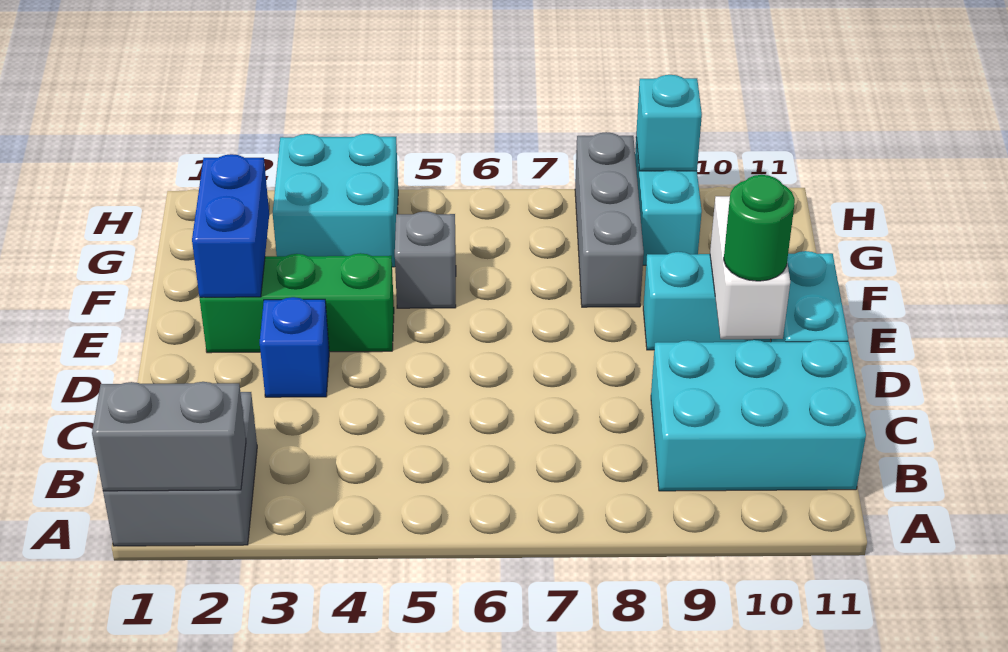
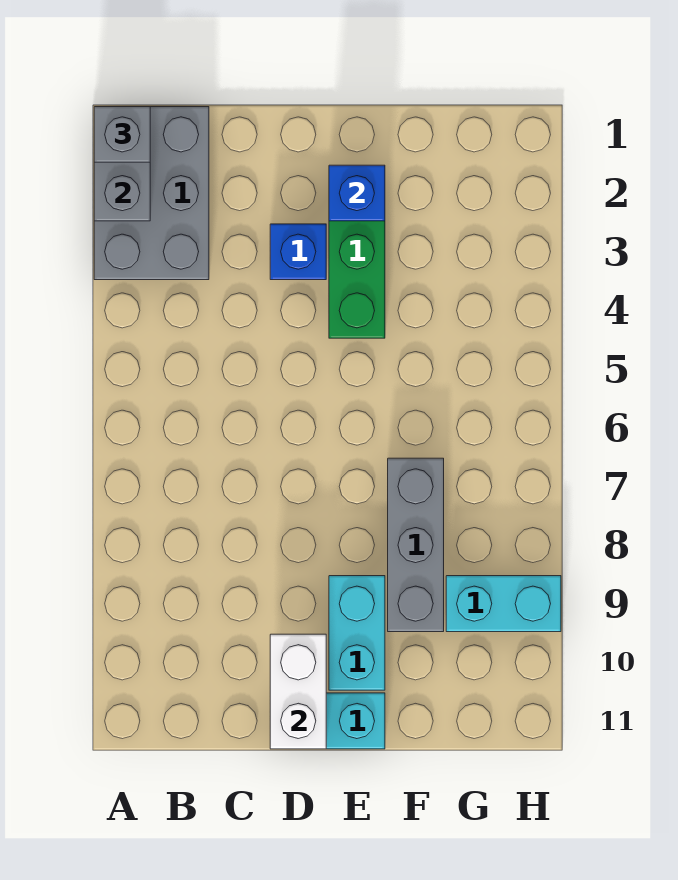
grey 2x2 brick [103,392,257,546] -> grey 2x3 brick [94,107,209,280]
cyan 2x3 brick [651,340,866,491] -> none
white 1x2 brick [710,196,790,339] -> white 1x2 brick turned to [270,634,326,749]
green 1x1 round brick [724,175,795,281] -> none
blue 1x2 brick [192,154,269,297] -> blue 1x1 brick [329,165,385,221]
grey 1x1 brick [395,212,456,308] -> grey 1x1 brick moved to [94,107,150,162]
grey 1x3 brick [575,132,644,307] -> grey 1x3 brick turned to [388,458,444,632]
cyan 2x2 brick [273,134,398,267] -> none
cyan 1x1 brick [636,75,702,171] -> none

